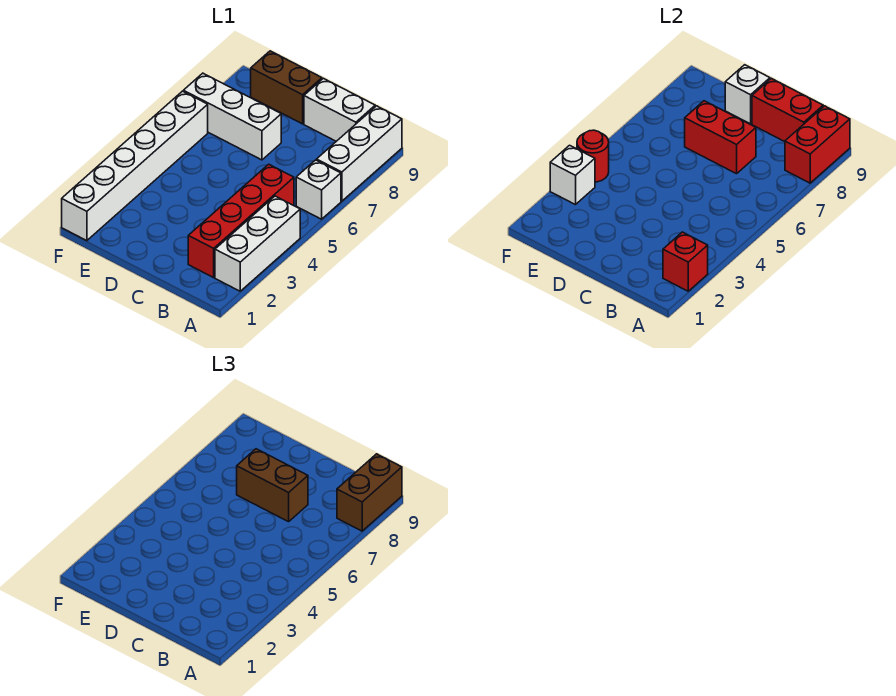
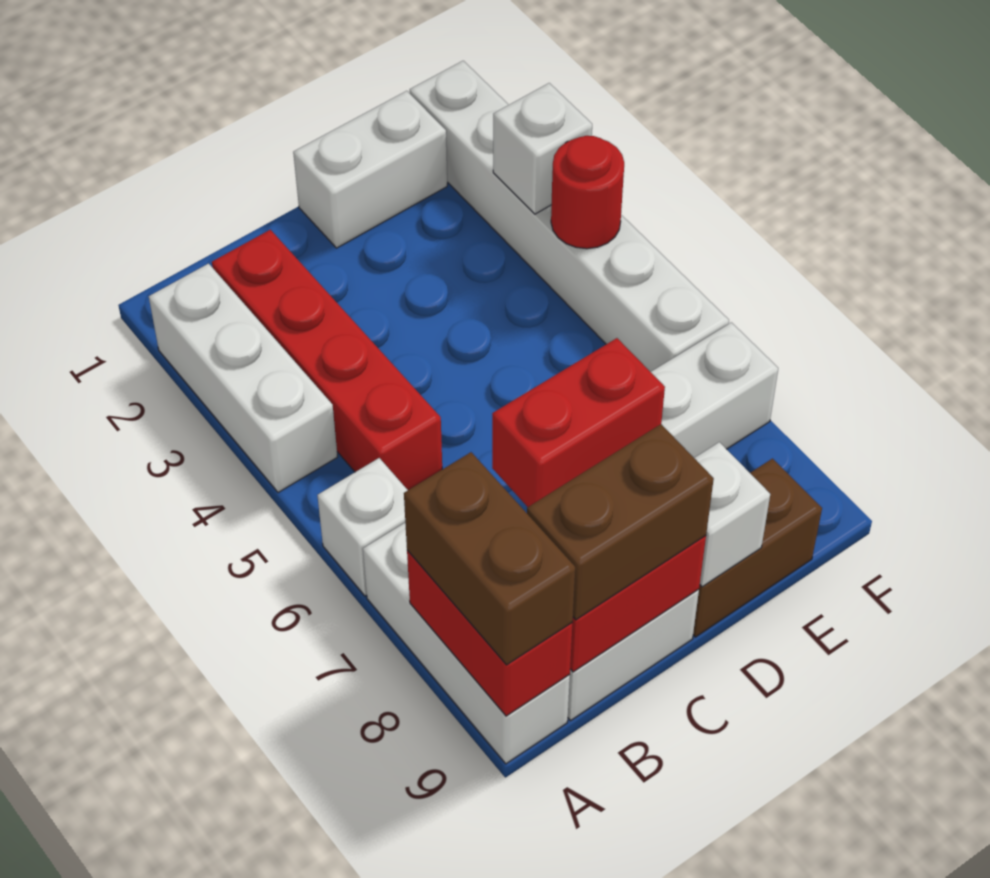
red 1x1 brick [663,232,708,291] -> none
brown 1x2 brick [237,449,308,522] -> brown 1x2 brick moved to [527,424,714,620]
none -> white 1x2 brick [293,91,447,248]

